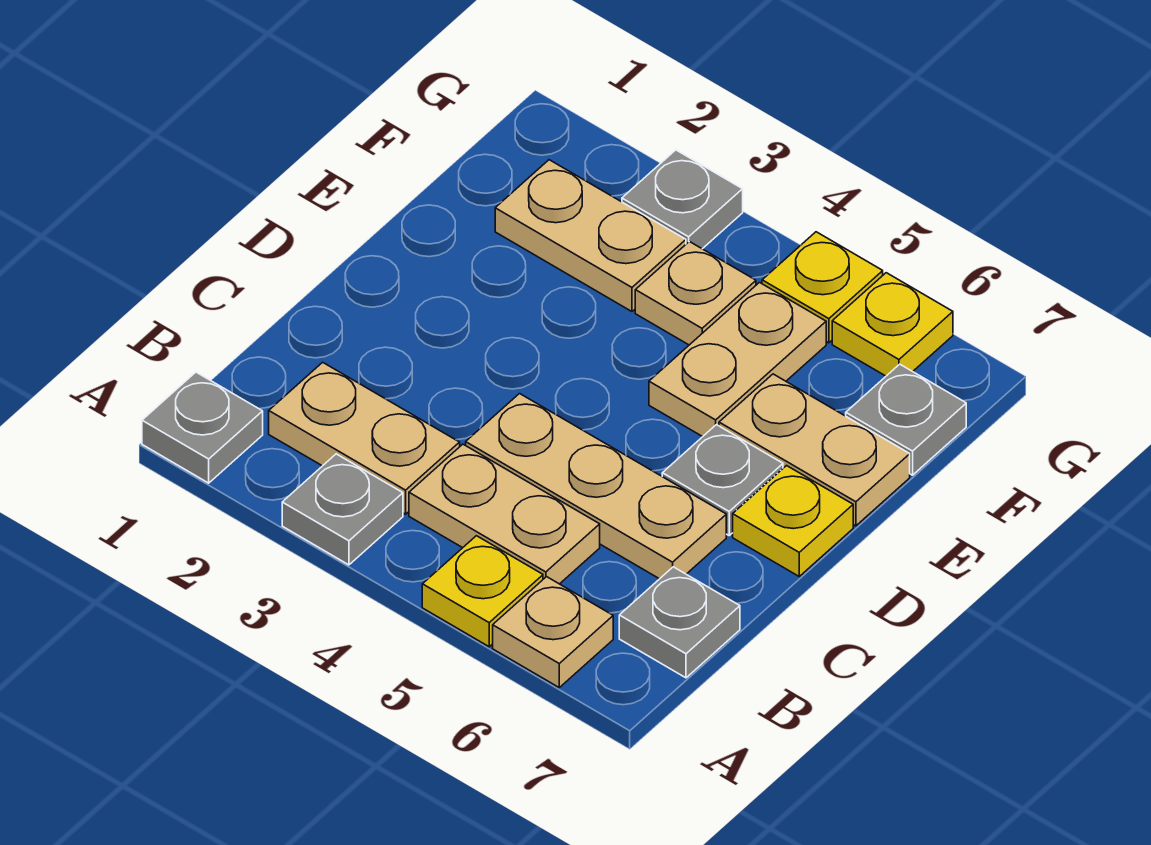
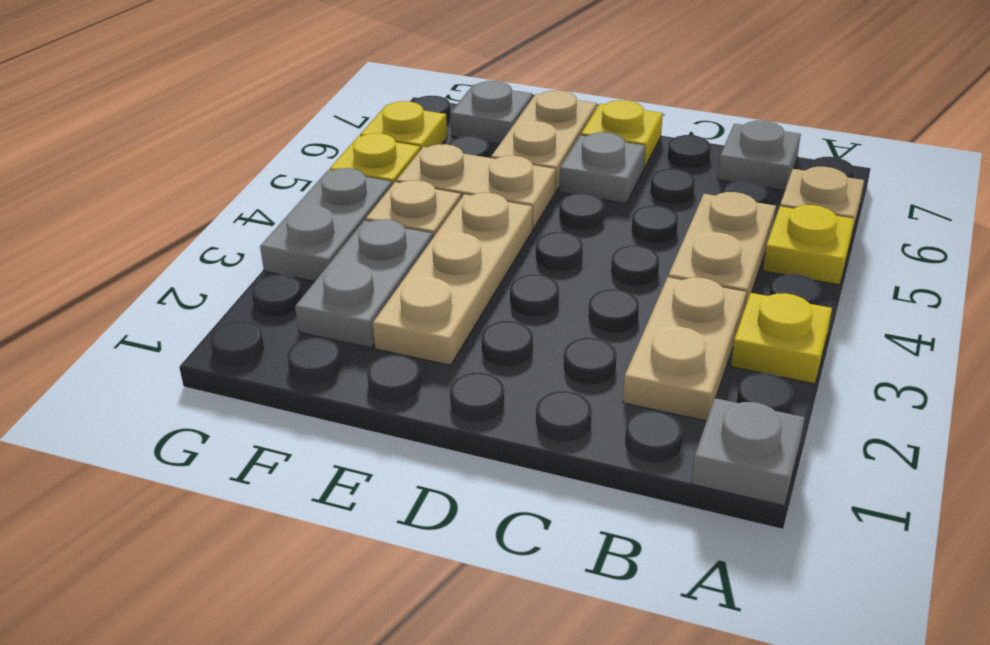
grey 1x1 plate [282,454,403,565] -> yellow 1x1 plate [731,293,832,384]
tan 1x3 plate [466,394,726,579] -> tan 1x3 plate moved to [373,193,532,365]
tan 1x2 plate [495,160,686,311] -> grey 1x2 plate [295,219,433,348]
grey 1x1 plate [622,150,743,249] -> grey 1x2 plate [260,168,392,282]

